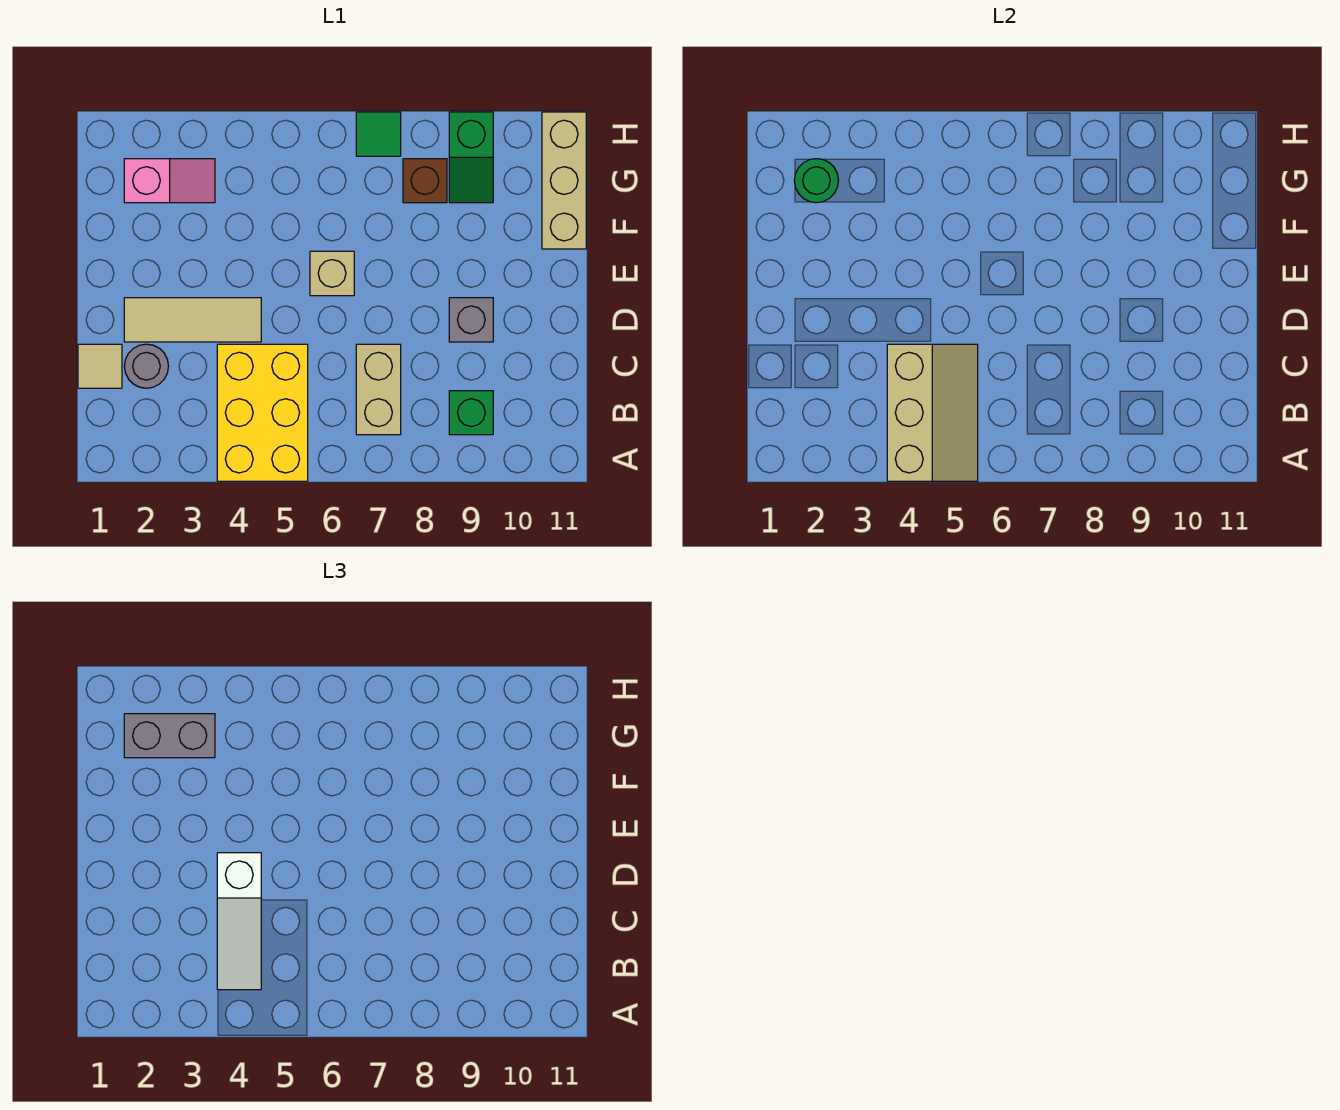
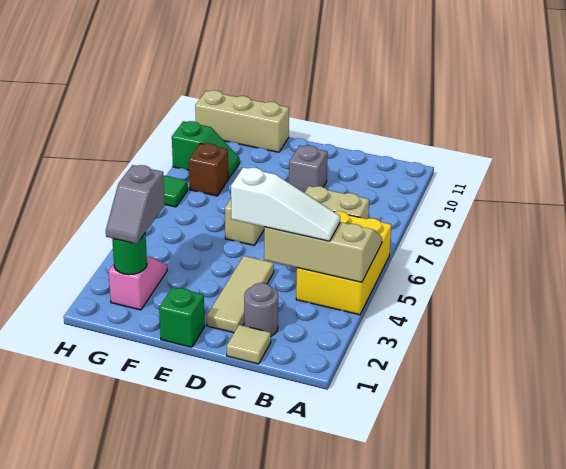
yellow 2x3 brick [217,344,308,481] -> yellow 2x3 brick turned to [296,211,391,315]
green 1x1 brick [449,391,493,435] -> green 1x1 brick moved to [159,287,205,347]
grey 1x2 brick [124,714,215,758] -> grey 1x2 slope [106,165,165,244]

